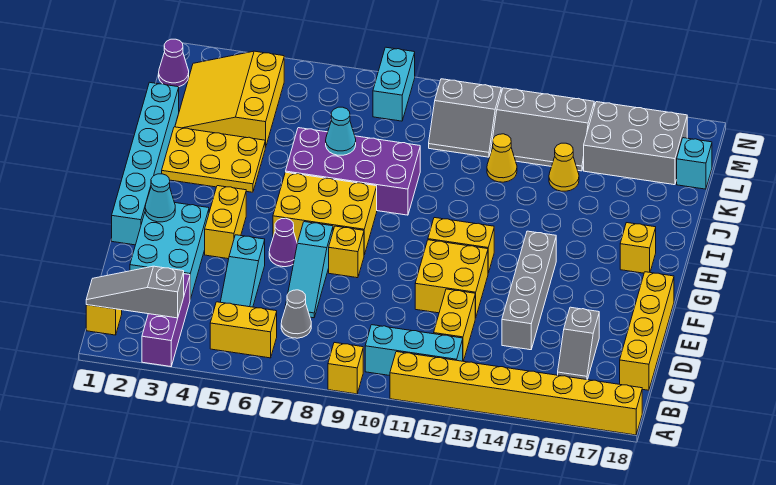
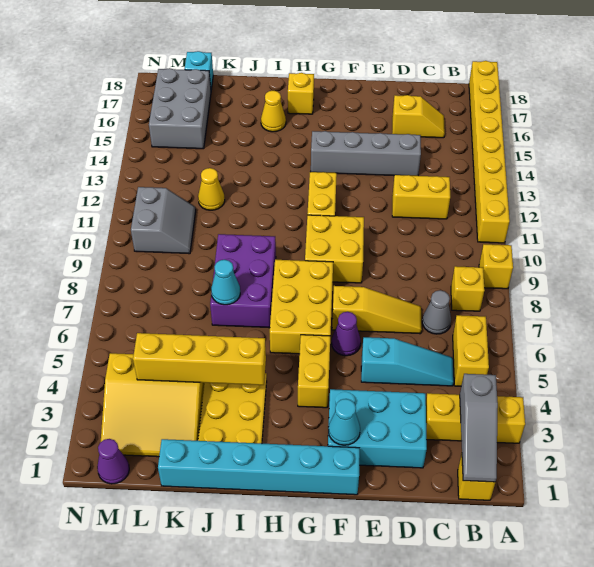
purple 1x3 brick [142,274,190,367] -> yellow 1x3 brick [426,393,525,443]
cyan 1x3 brick [365,325,463,376] -> none
grey 1x2 slope [558,307,599,380] -> yellow 1x2 slope [392,95,445,138]
yellow 1x4 brick [620,272,674,390] -> yellow 1x4 brick moved to [133,333,266,385]
cyan 1x3 slope [285,222,333,318] -> yellow 1x3 slope [332,286,422,334]
yellow 2x2 brick [415,240,488,318] -> yellow 2x2 brick moved to [305,215,364,283]
yellow 1x2 brick [205,186,246,259] -> yellow 1x2 brick turned to [298,335,330,408]
yellow 1x1 brick [329,226,364,278] -> yellow 1x1 brick moved to [451,266,484,311]
purple 2x4 brick [286,128,420,215] -> purple 2x3 brick [210,234,276,328]
yellow 1x1 cone [549,143,579,191] -> yellow 1x1 cone moved to [261,91,286,132]
grey 2x3 slope [491,88,594,171] -> none
cyan 1x2 brick [373,47,415,121] -> none

